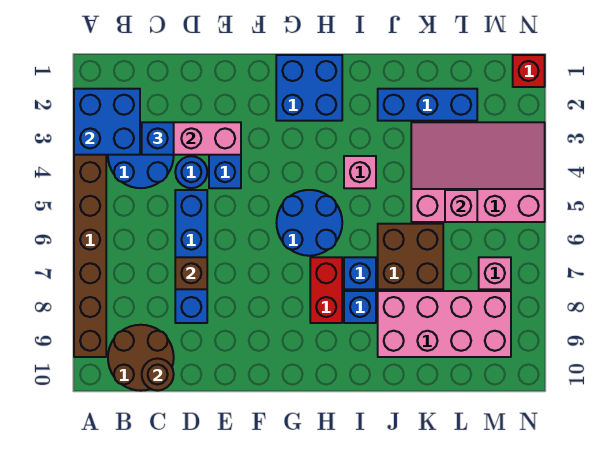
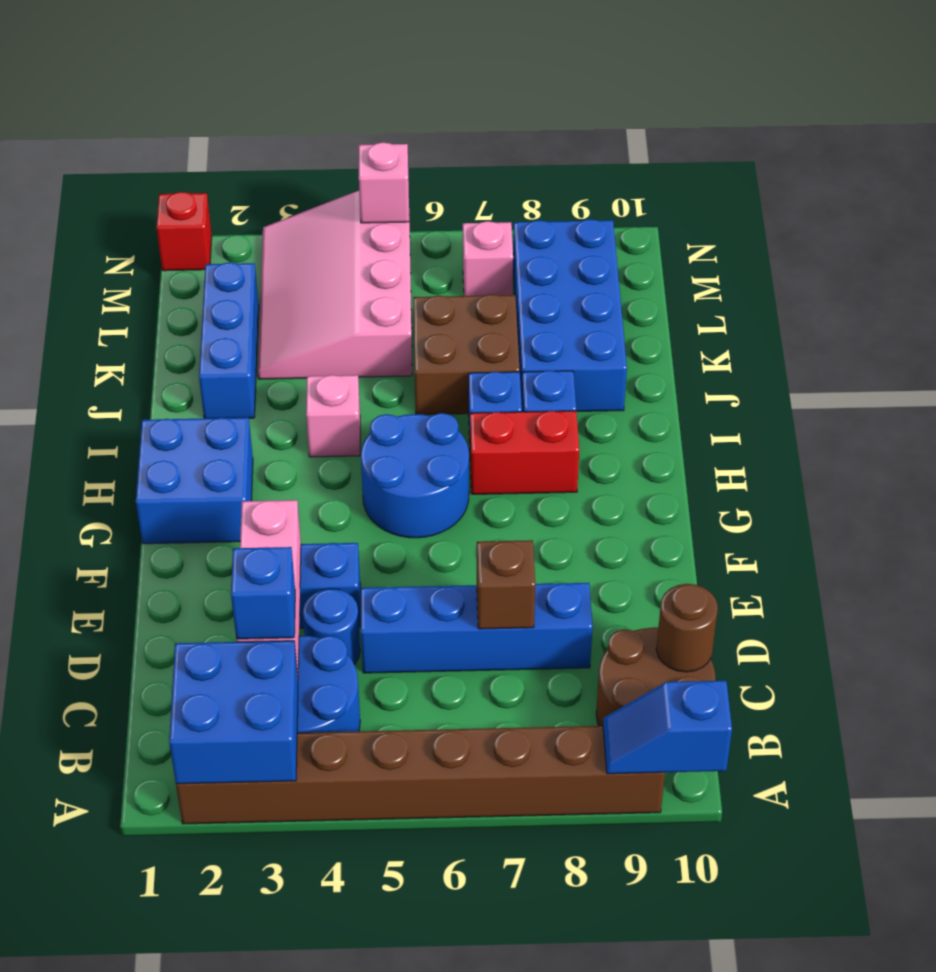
none -> blue 1x2 slope [603,681,732,774]
pink 2x4 brick [378,291,511,357] -> blue 2x4 brick [513,219,627,411]
pink 1x1 brick [445,190,477,222] -> pink 1x1 brick moved to [359,142,409,223]

